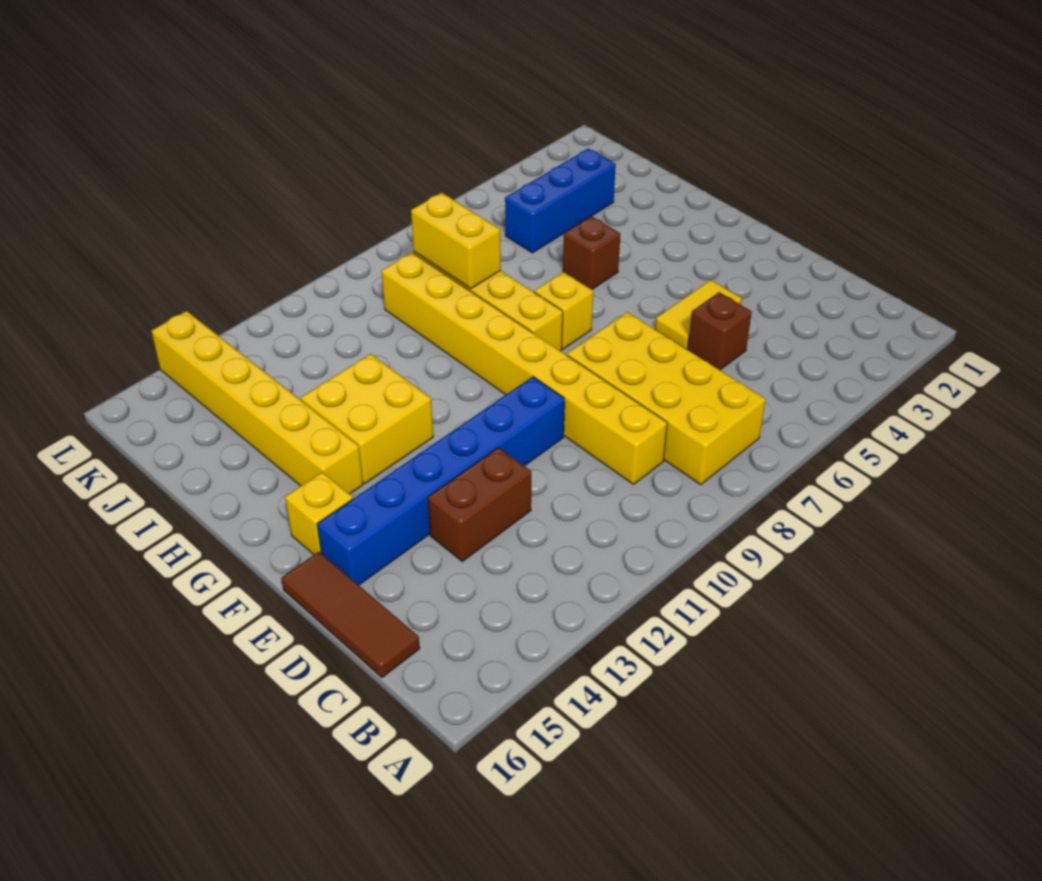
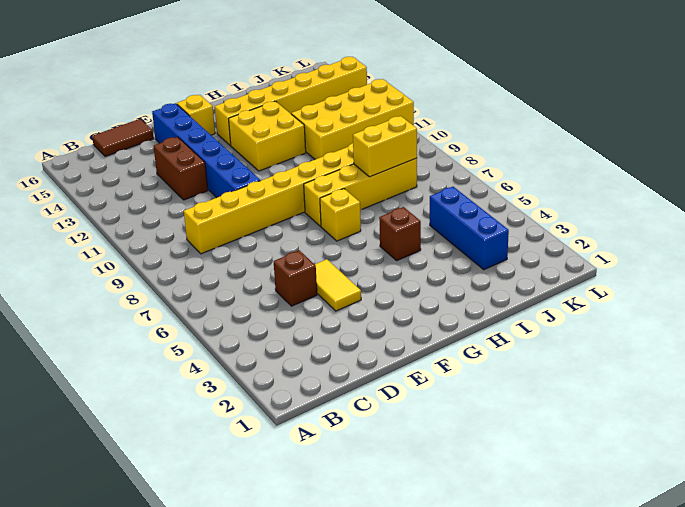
yellow 2x4 brick [567,312,766,485] -> yellow 2x4 brick moved to [291,79,414,159]
brown 1x3 tile [281,552,420,678] -> brown 1x2 tile [92,119,154,157]

